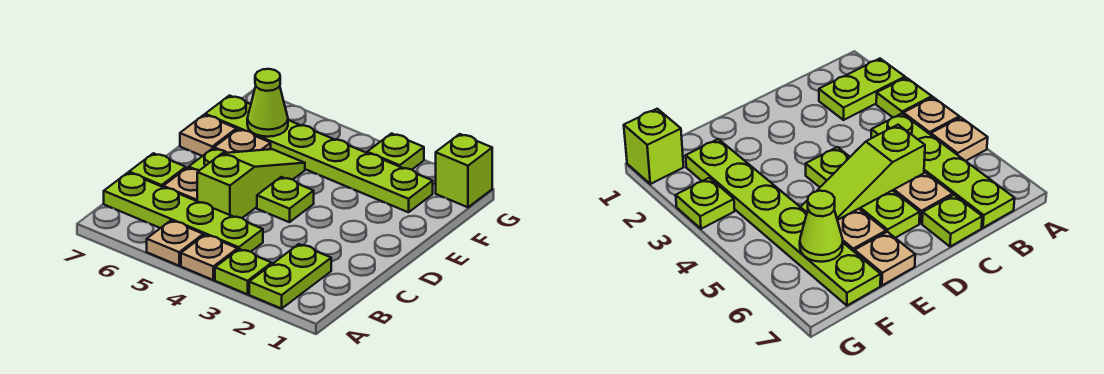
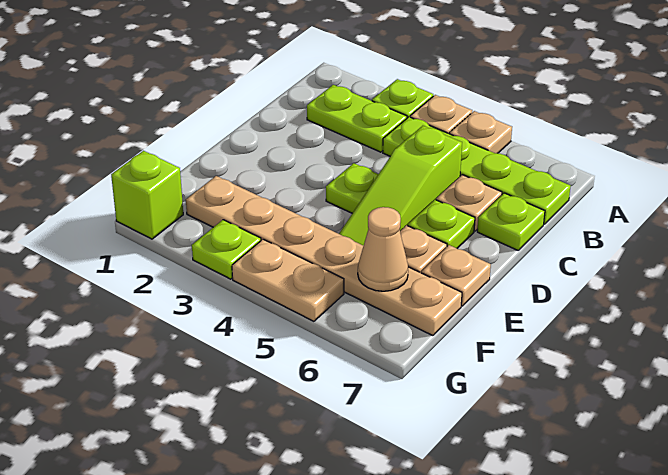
lime 1x2 plate [249,244,331,309] -> lime 1x2 plate turned to [307,85,407,152]
lime 1x6 plate [205,96,433,212] -> tan 1x6 plate [186,176,462,336]
lime 1x1 cone [247,69,288,137] -> tan 1x1 cone [358,207,408,291]
none -> tan 1x2 plate [232,239,344,321]

